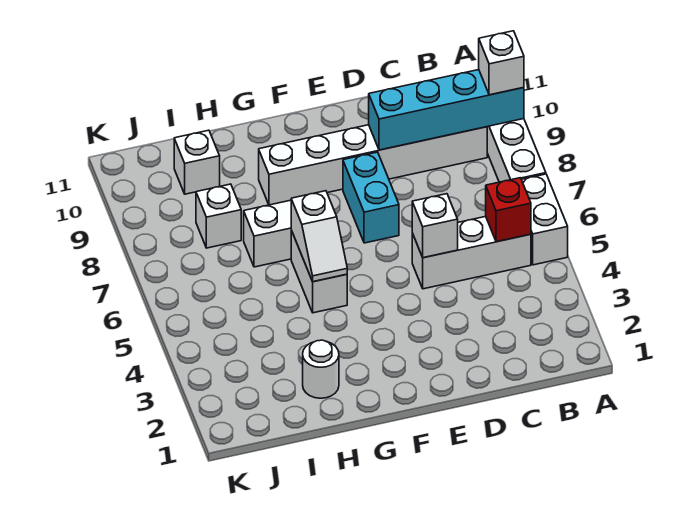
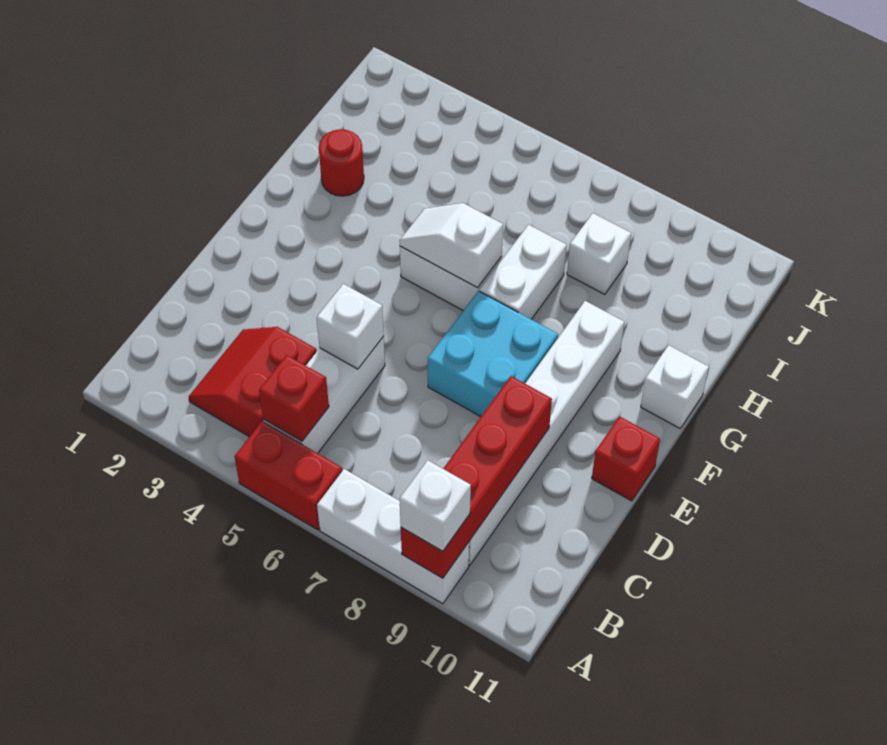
white 1x2 brick [522,174,568,265] -> red 1x2 brick [234,421,342,530]
cyan 1x4 brick [369,70,524,150] -> red 1x4 brick [401,376,552,578]
none -> red 2x2 slope [189,327,317,437]
cyan 1x2 brick [343,152,399,243] -> cyan 2x2 brick [428,291,558,417]
none -> red 1x1 brick [592,416,660,501]
white 1x1 round brick [303,340,339,398] -> red 1x1 round brick [319,129,364,196]
white 1x1 brick [174,130,220,194] -> white 1x1 brick moved to [641,345,709,428]

